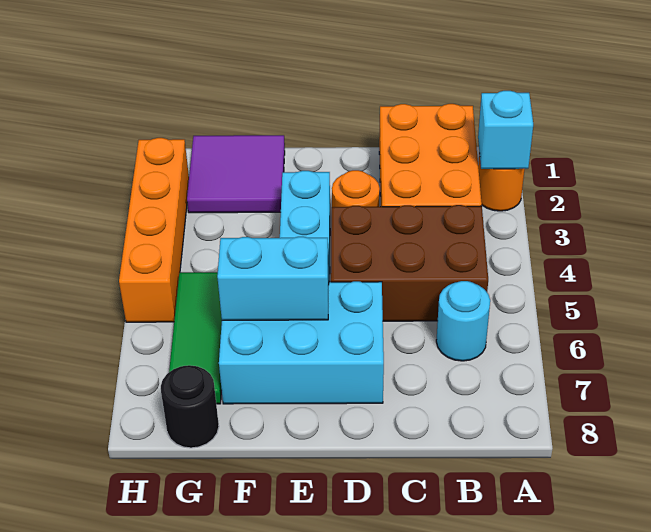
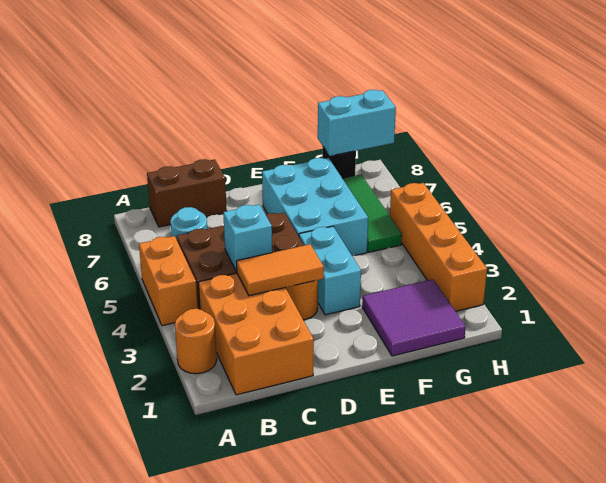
cyan 1x1 brick [478,91,533,169] -> cyan 1x1 brick moved to [223,204,272,271]
none -> orange 1x2 brick [139,236,198,326]
none -> brown 1x2 brick [147,159,227,227]
none -> orange 1x2 tile [236,244,324,296]
cyan 2x3 brick [219,281,384,404] -> cyan 2x3 brick turned to [262,158,368,256]
cyan 1x2 brick [217,237,329,320] -> cyan 1x2 brick moved to [318,90,396,156]

